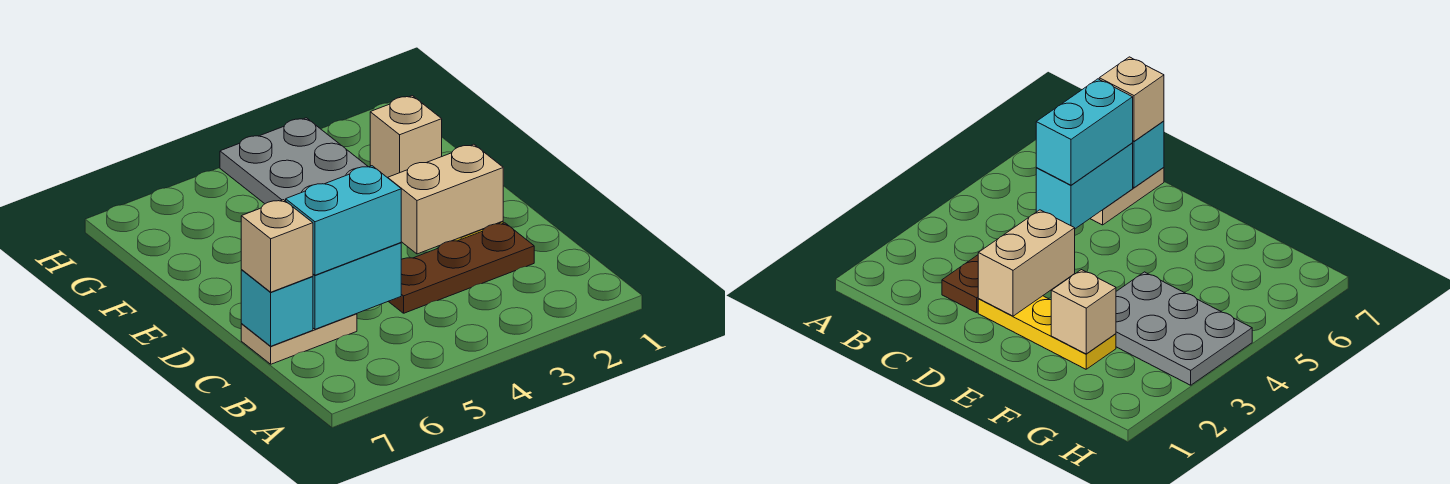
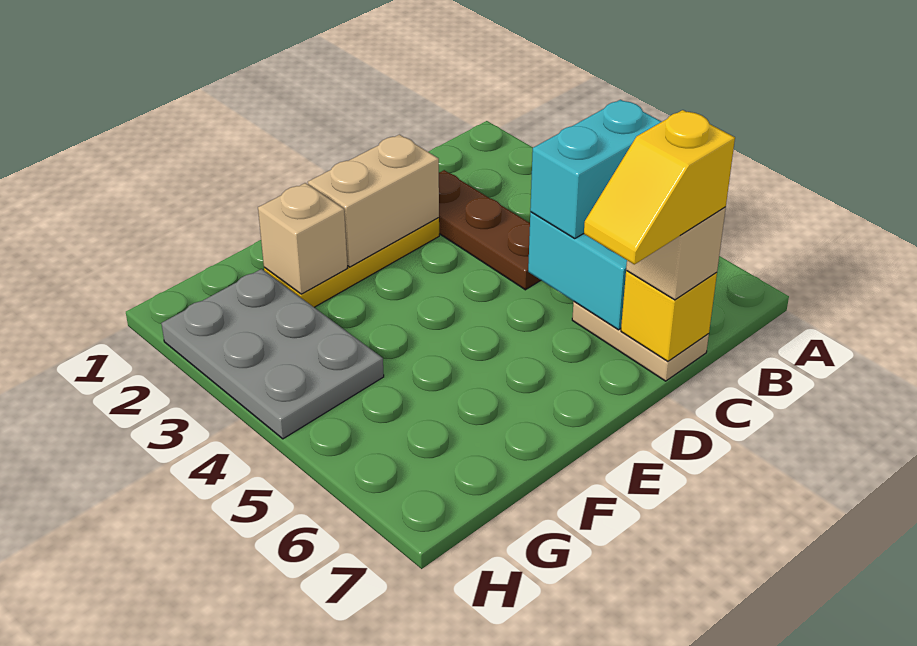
cyan 1x2 brick [286,166,401,275] -> cyan 1x2 brick turned to [530,100,661,239]
cyan 1x1 brick [241,270,313,346] -> yellow 1x1 brick [621,271,717,361]
none -> yellow 1x2 slope [584,110,735,264]
tan 1x2 brick [388,144,503,254] -> tan 1x2 brick turned to [308,135,439,267]
grey 2x3 plate [220,118,368,204] -> grey 2x3 plate turned to [161,269,384,439]

